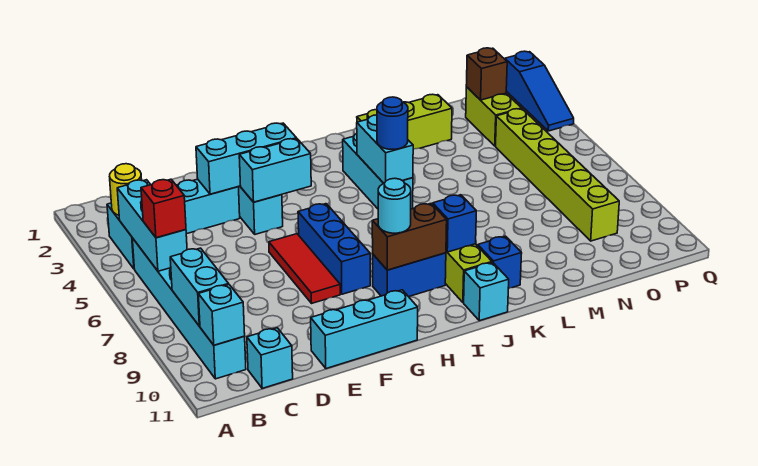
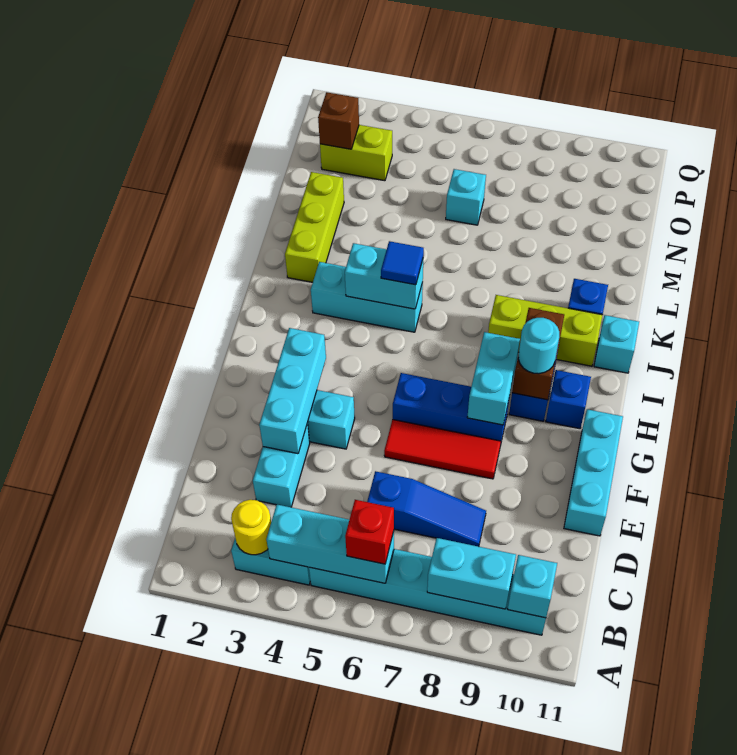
cyan 1x1 brick [247,328,293,388] -> cyan 1x1 brick moved to [446,169,486,225]
cyan 1x2 brick [239,139,311,202] -> cyan 1x2 brick moved to [467,332,520,425]
blue 1x1 round brick [377,97,408,149] -> blue 1x1 tile [381,241,424,285]
blue 1x1 brick [433,195,476,252] -> blue 1x1 brick moved to [546,370,591,429]
lime 1x6 brick [496,109,619,241] -> none
blue 1x3 slope [505,51,574,131] -> blue 1x3 slope moved to [367,471,486,547]

